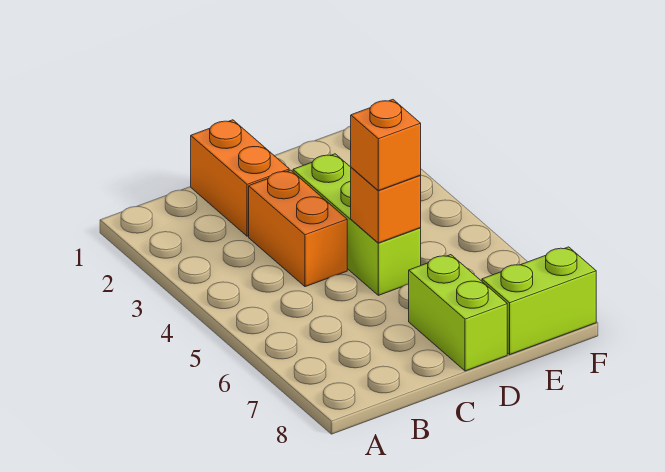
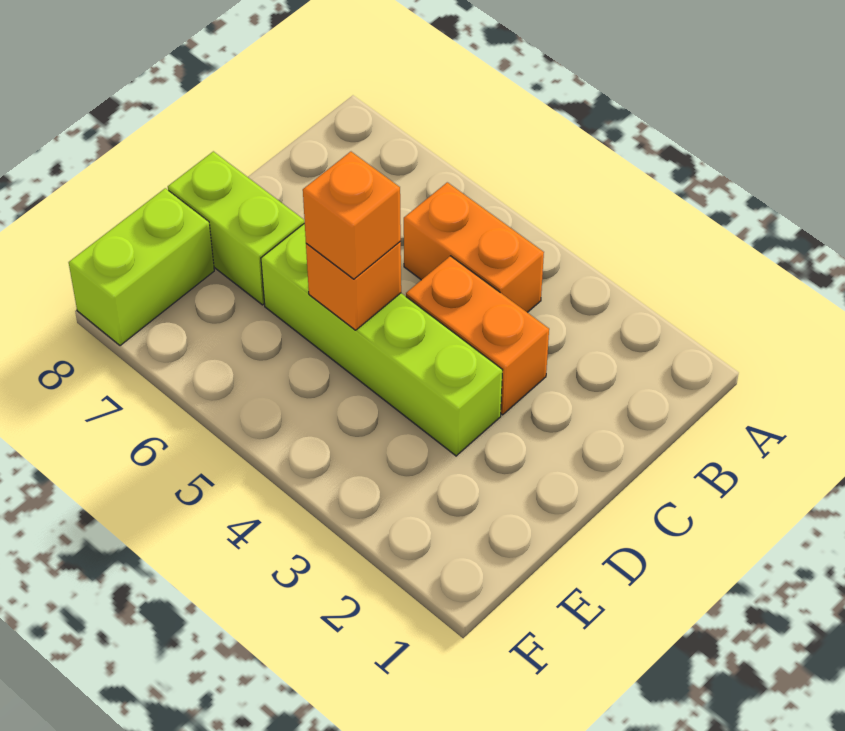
orange 1x2 brick [191,120,289,236] -> orange 1x2 brick moved to [404,182,544,312]
lime 1x3 brick [293,154,421,295] -> lime 1x4 brick [261,223,502,456]

